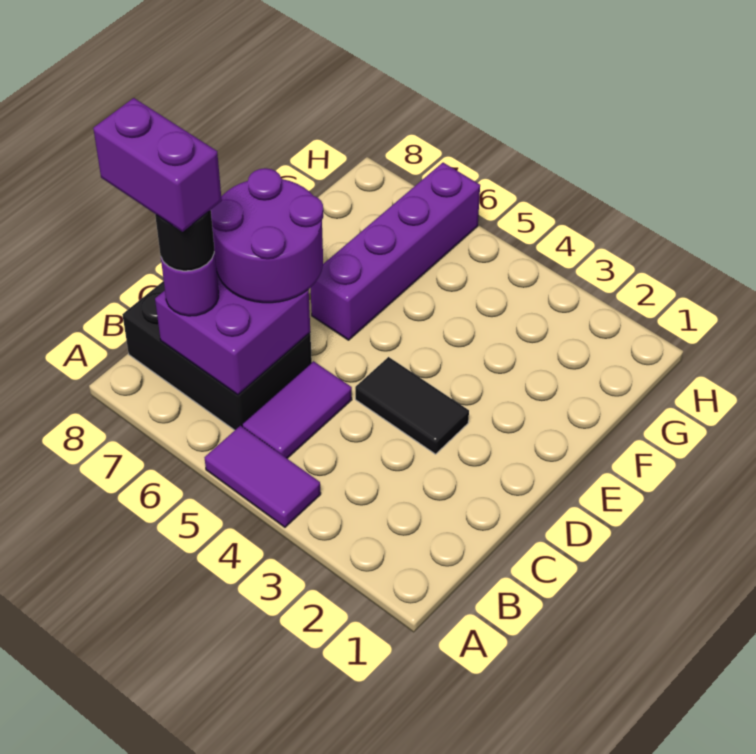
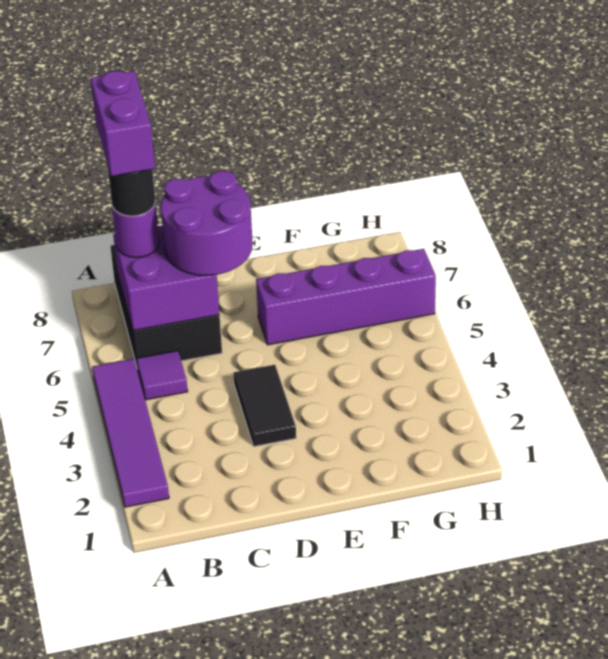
purple 1x2 tile [205,425,321,527] -> purple 1x4 tile [92,359,169,507]
purple 1x2 tile [242,361,352,458] -> purple 1x1 tile [136,351,188,400]

